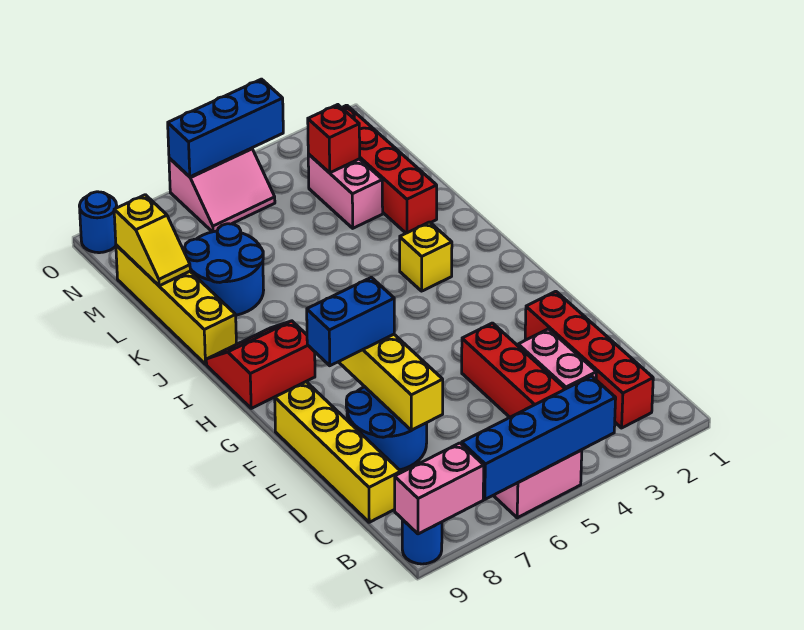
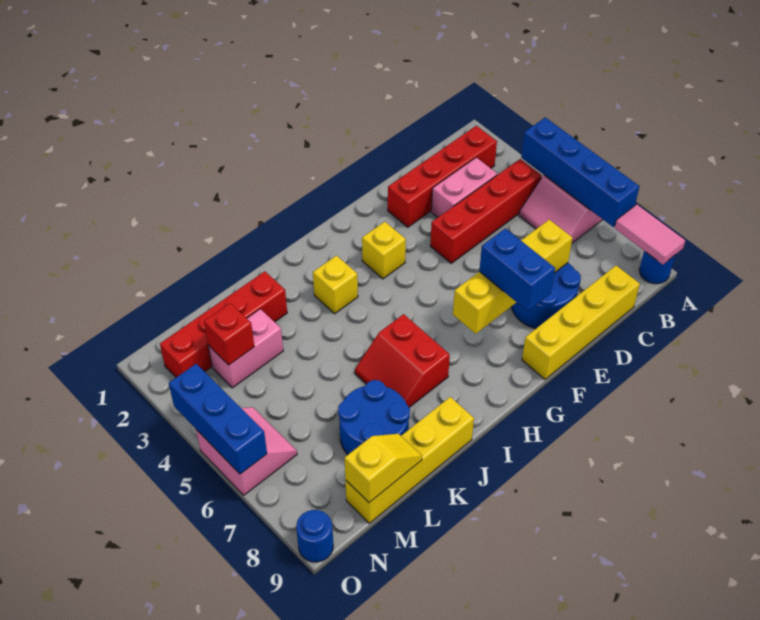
pink 1x2 brick [395,443,484,534] -> pink 1x2 tile [615,204,685,265]
none -> yellow 1x1 brick [362,222,406,279]
red 2x2 slope [206,321,315,408] -> red 2x2 slope moved to [355,314,450,407]

